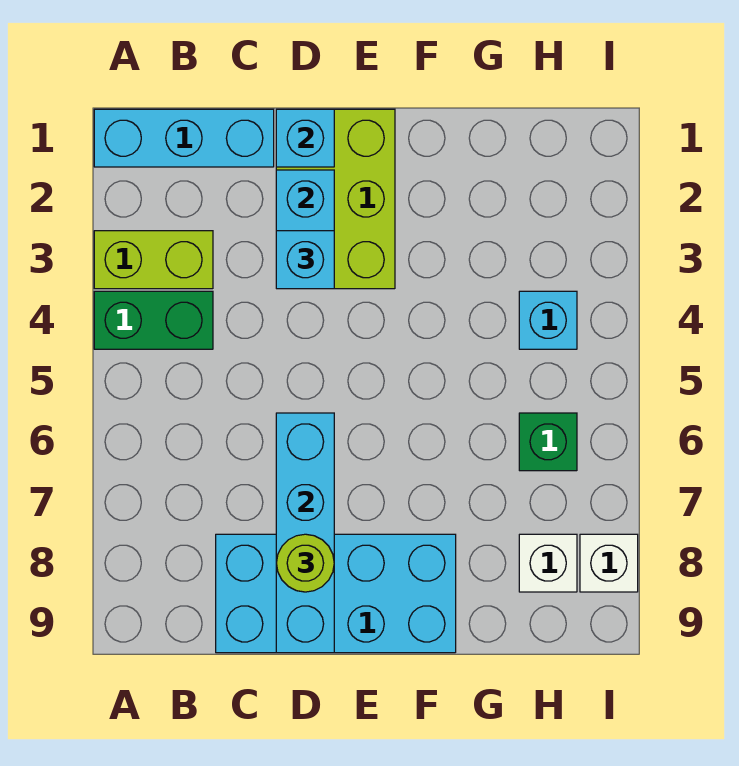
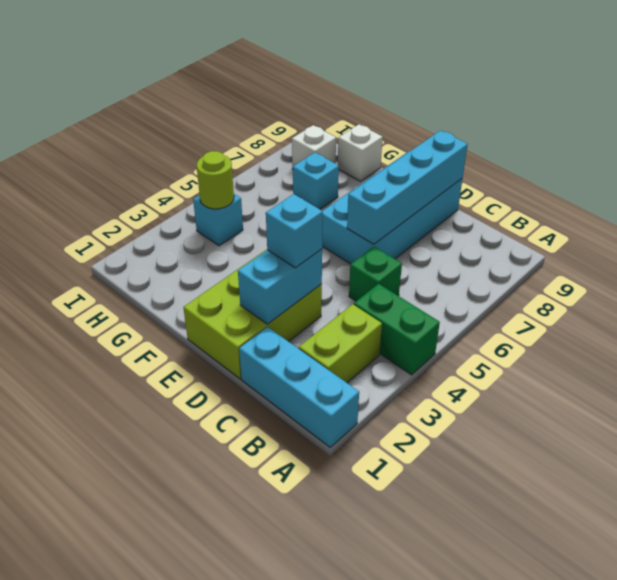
lime 1x2 brick [94,231,213,289] -> lime 1x2 brick turned to [299,304,382,383]
cyan 2x4 brick [216,534,456,653] -> cyan 2x4 brick turned to [322,151,463,264]
cyan 1x1 brick [276,109,334,167] -> cyan 1x1 brick moved to [293,153,339,209]
lime 1x1 round brick [276,534,334,592] -> lime 1x1 round brick moved to [197,151,234,209]
green 1x1 brick [519,413,577,471] -> green 1x1 brick moved to [349,247,402,301]
white 1x1 brick [580,534,638,592] -> white 1x1 brick moved to [338,124,383,181]

